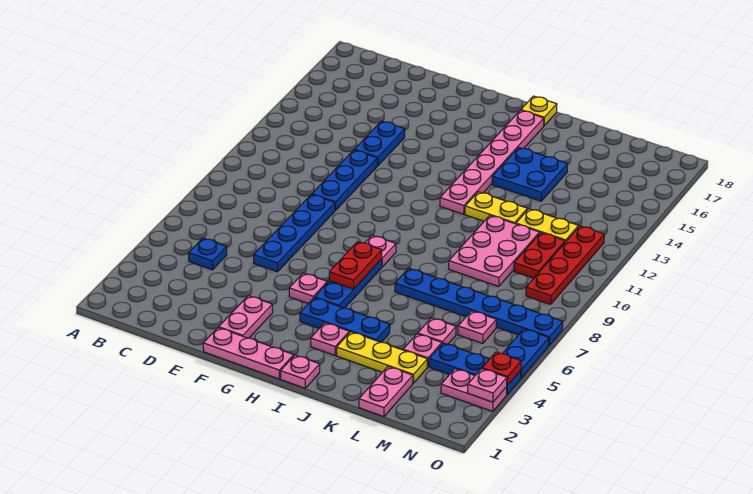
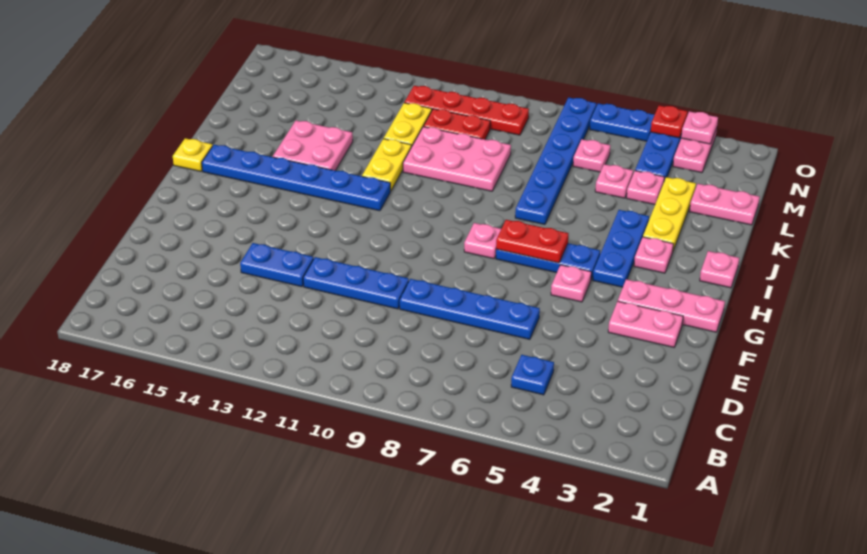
pink 1x3 plate [203,328,294,379] -> pink 1x3 plate turned to [618,279,725,332]
pink 1x6 plate [440,110,544,214] -> blue 1x6 plate [202,145,390,211]
blue 2x2 plate [492,147,568,201] -> pink 2x2 plate [273,121,353,171]

